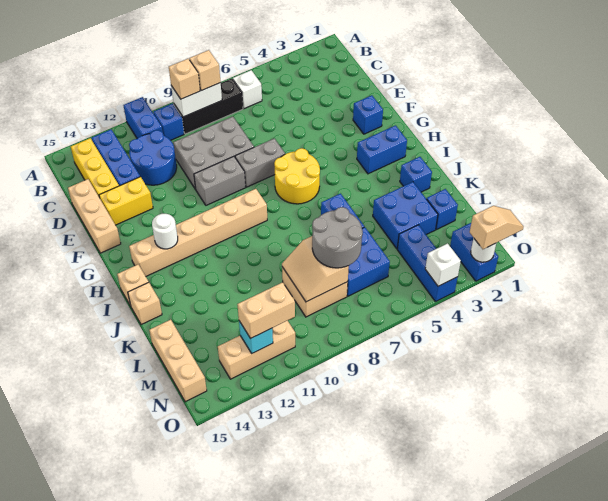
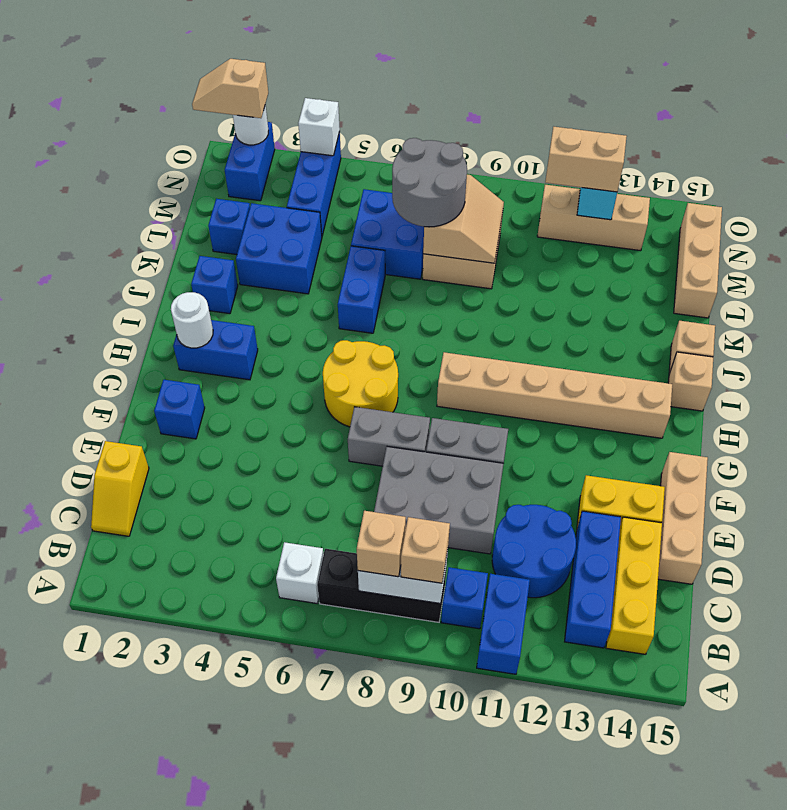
none -> yellow 1x2 slope [91,441,149,536]
white 1x1 round brick [152,214,178,249] -> white 1x1 round brick moved to [171,292,213,348]

